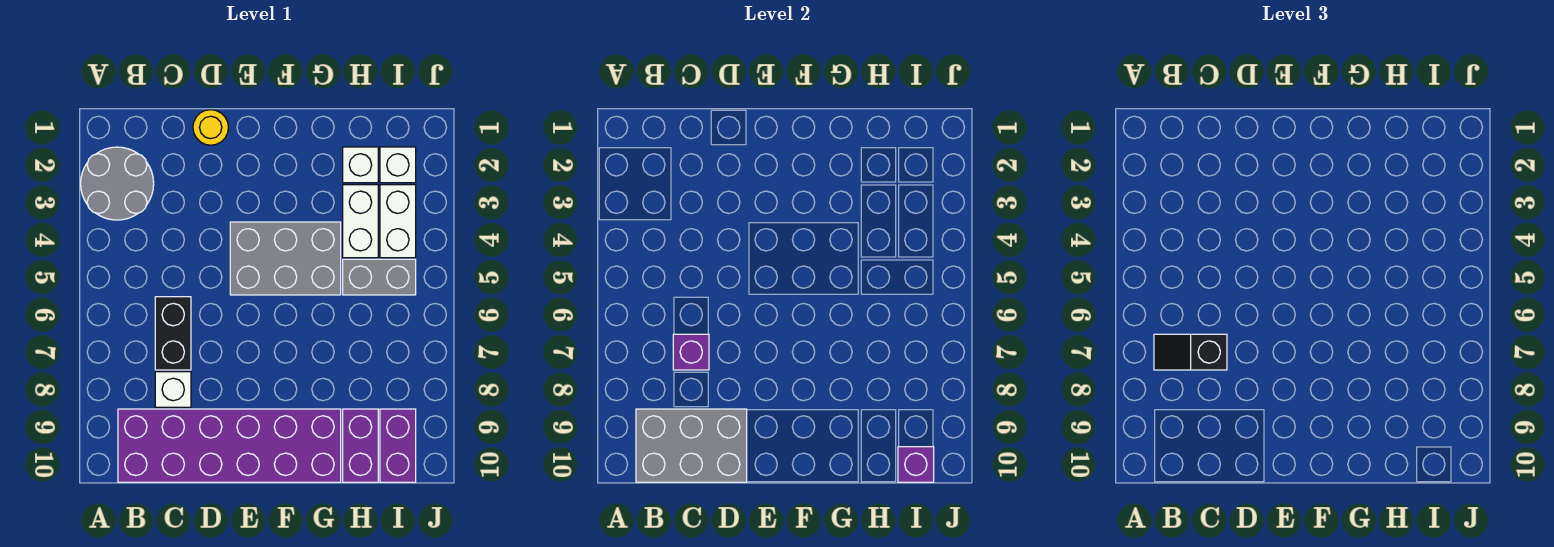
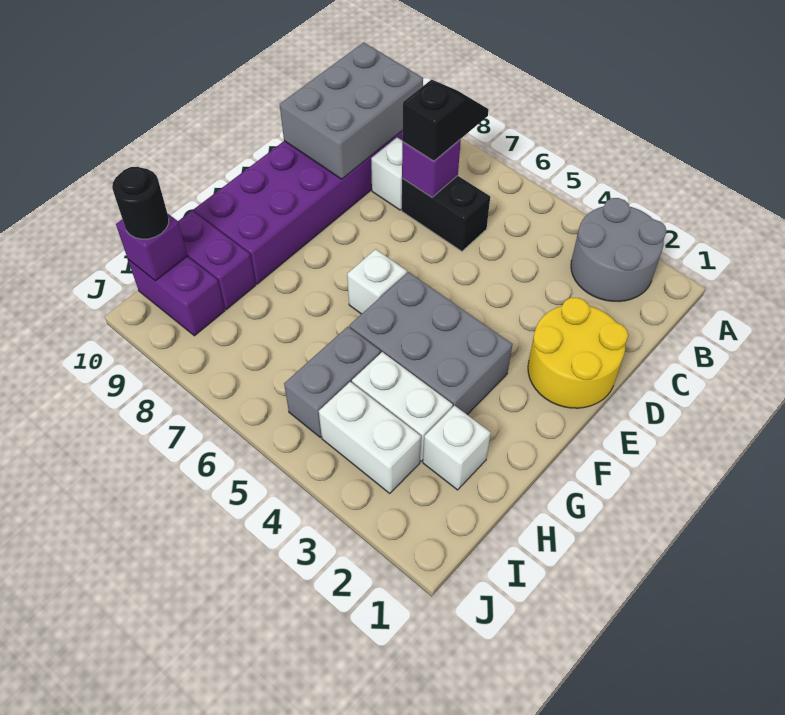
yellow 1x1 round brick [193,110,228,145] -> yellow 2x2 round brick [528,298,628,408]
grey 2x3 brick [230,222,341,295] -> grey 2x3 brick turned to [349,272,512,415]
white 1x1 brick [380,147,416,183] -> white 1x1 brick moved to [347,249,407,314]
none -> black 1x1 round brick [112,167,169,239]

